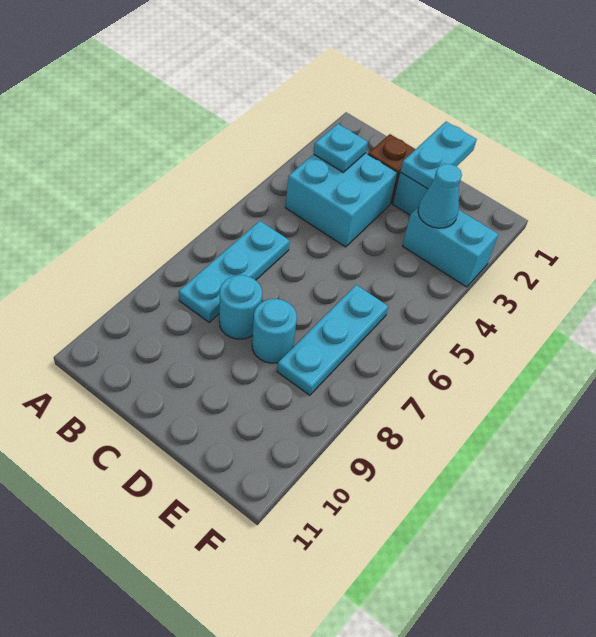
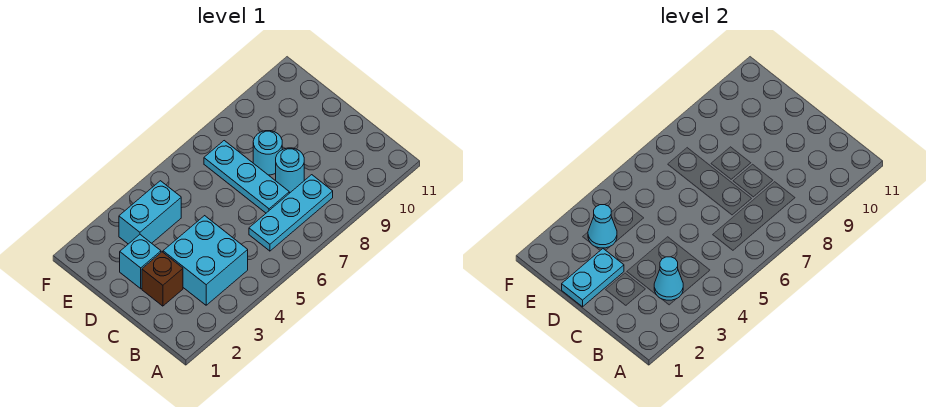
cyan 1x1 plate [314,124,368,172] -> cyan 1x1 cone [654,257,683,300]
cyan 1x2 brick [402,207,498,287] -> cyan 1x2 brick turned to [119,181,181,244]
cyan 1x3 plate [277,285,388,395] -> cyan 1x3 plate turned to [204,141,289,213]

